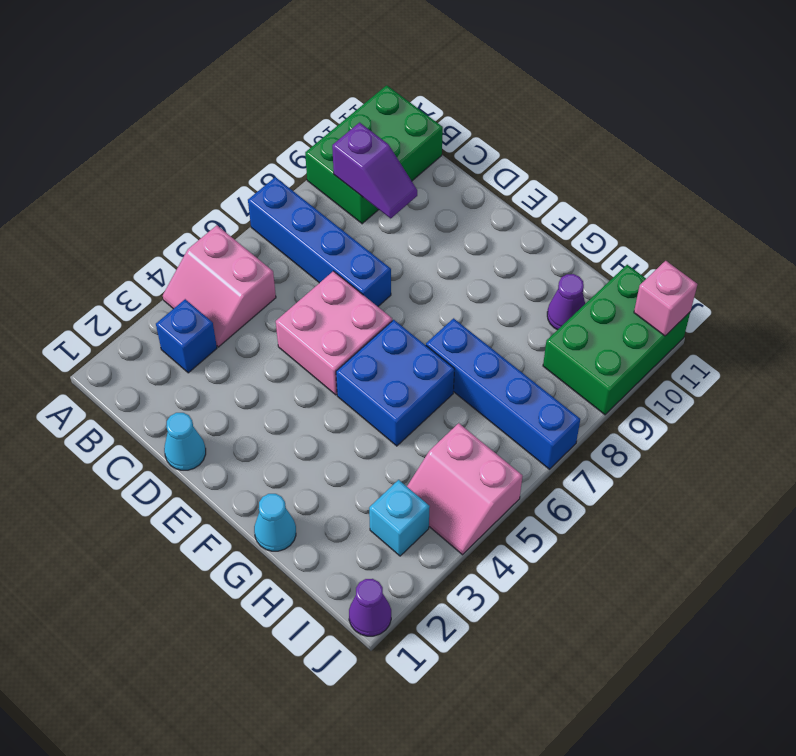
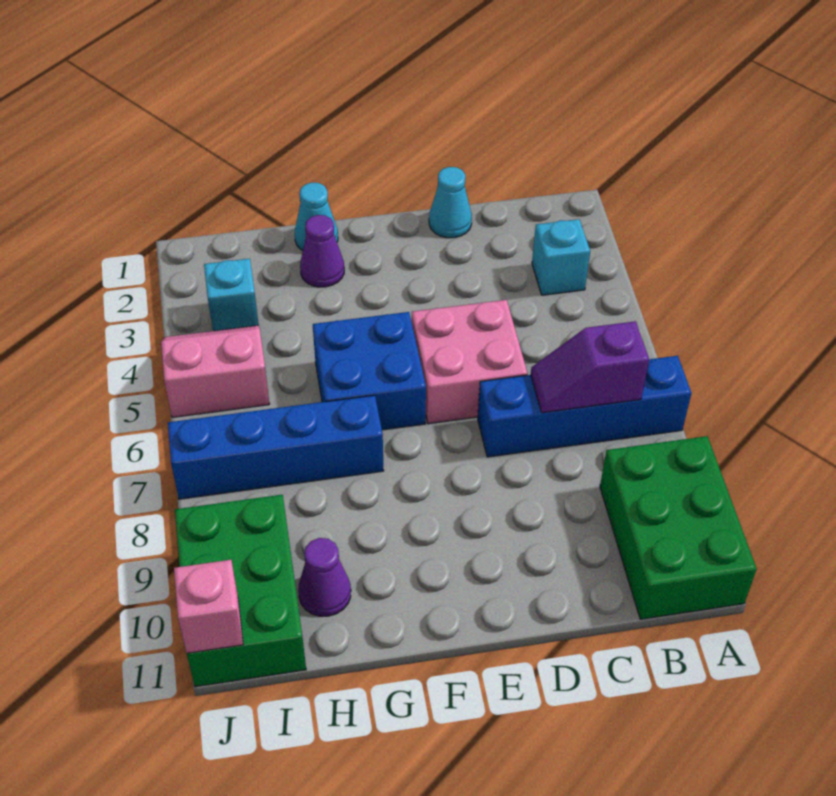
pink 2x2 slope [163,225,276,347] -> none
blue 1x1 brick [156,299,217,373] -> cyan 1x1 brick [532,219,590,295]
purple 1x2 slope [332,123,417,218] -> purple 1x2 slope moved to [531,321,649,413]
purple 1x1 cone [349,579,391,636] -> purple 1x1 cone moved to [300,215,344,287]

